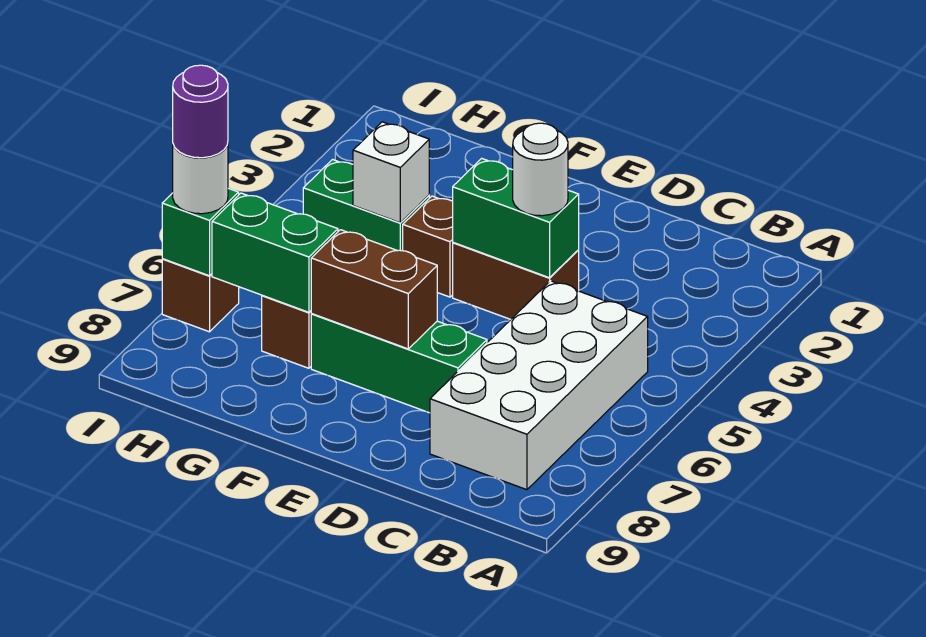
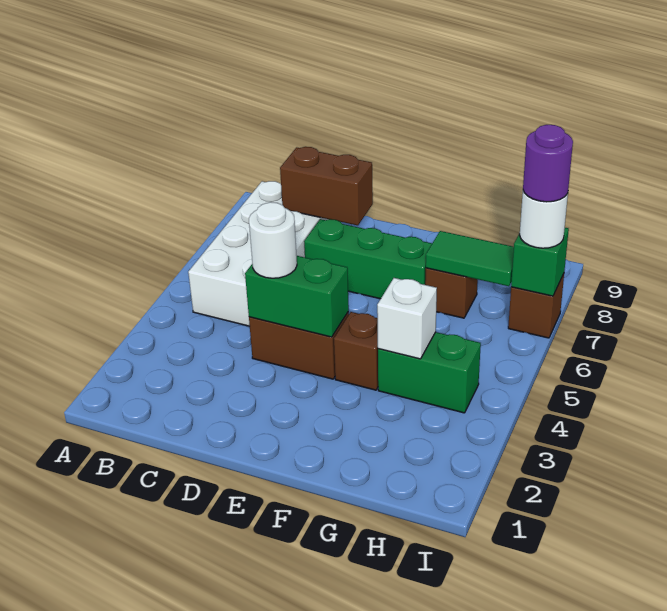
brown 1x2 brick [311,230,437,349] -> brown 1x2 brick moved to [280,147,373,225]
green 1x2 brick [212,193,338,312] -> green 1x2 tile [426,231,514,286]

